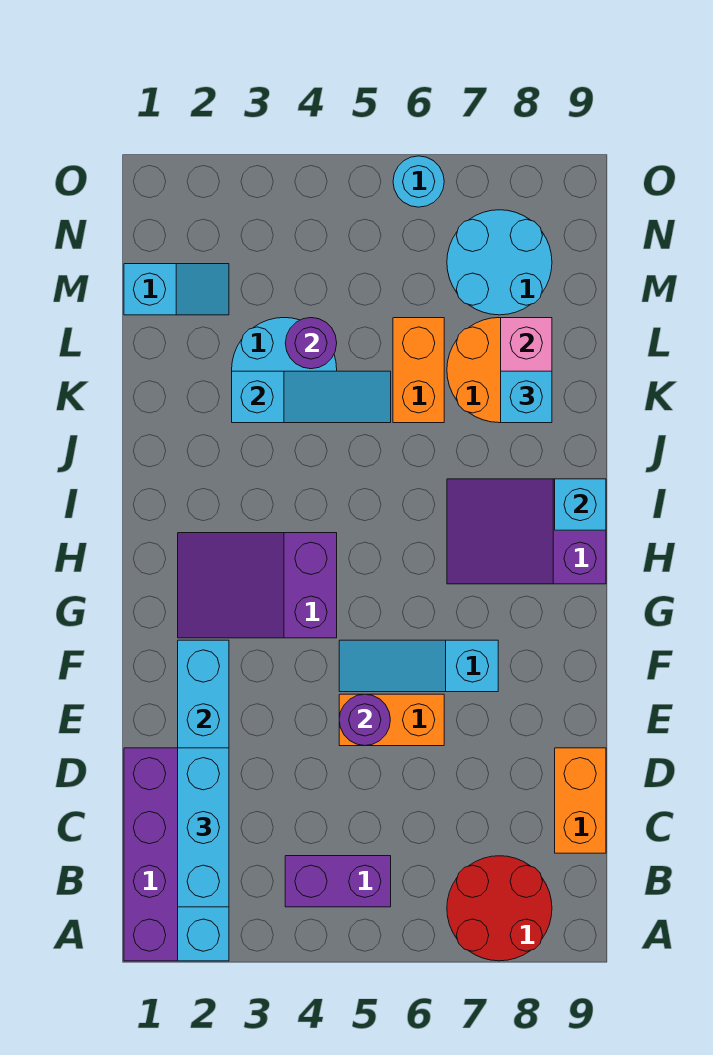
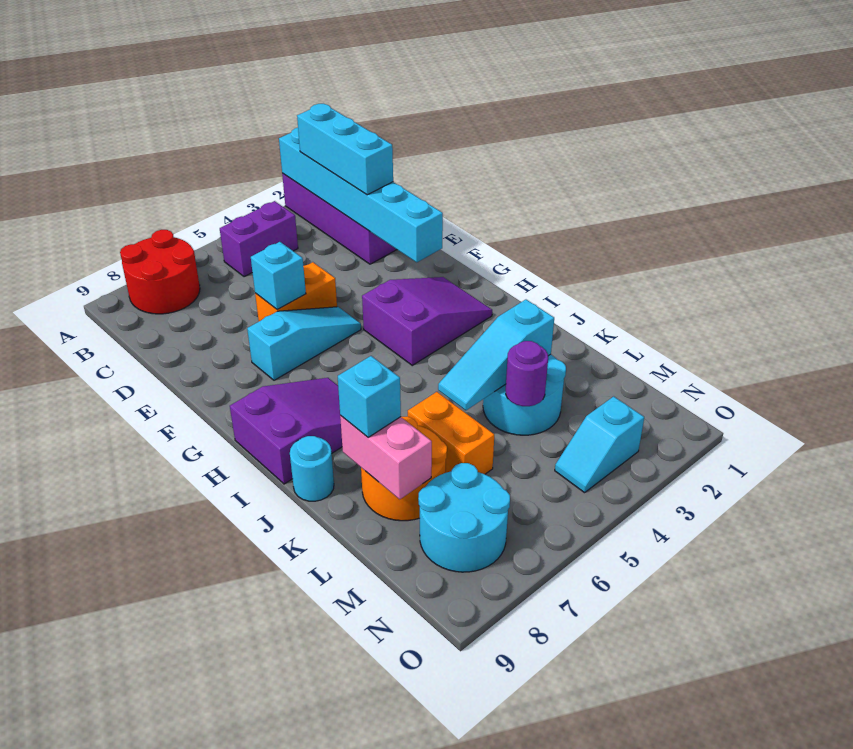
orange 1x2 brick [555,748,606,853] -> none
purple 1x1 round brick [339,694,390,746] -> none
cyan 1x1 brick [555,479,606,530] -> cyan 1x1 brick moved to [251,242,306,309]
cyan 1x2 slope [124,264,229,315] -> cyan 1x2 slope moved to [555,396,644,493]
cyan 1x1 round brick [393,156,444,207] -> cyan 1x1 round brick moved to [290,436,334,501]

